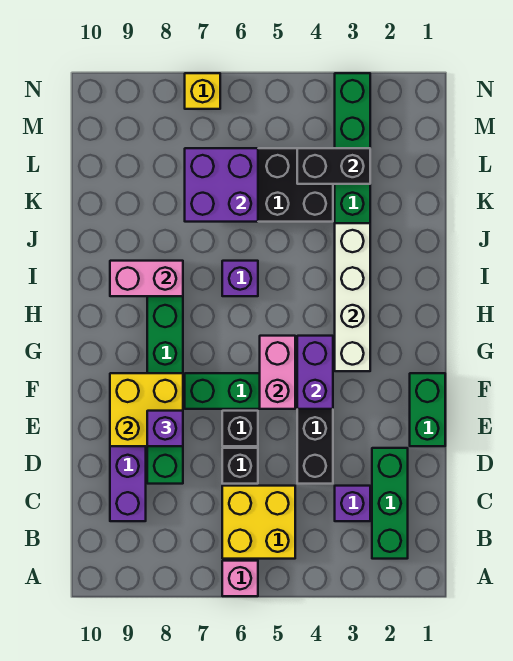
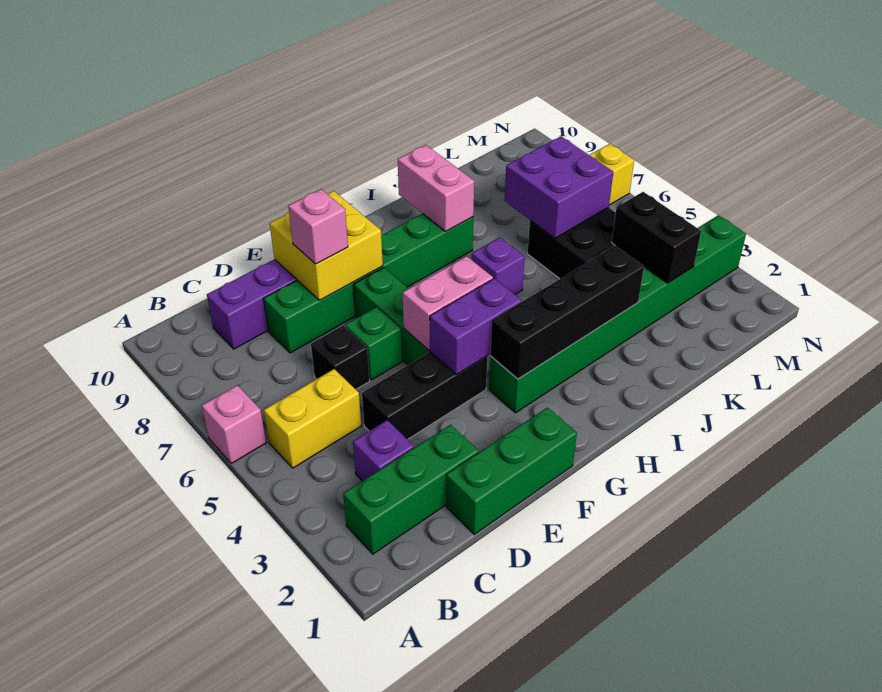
yellow 2x2 brick [222,486,295,559] -> yellow 1x2 brick [264,369,361,468]
green 1x2 brick [410,373,445,446] -> green 1x3 brick [446,408,577,534]
black 1x1 brick [222,411,258,446] -> green 1x1 brick [345,307,402,380]
purple 1x1 brick [147,411,183,446] -> pink 1x1 brick [288,189,348,264]
white 1x4 brick [335,223,370,371] -> black 1x4 brick [490,246,644,379]

